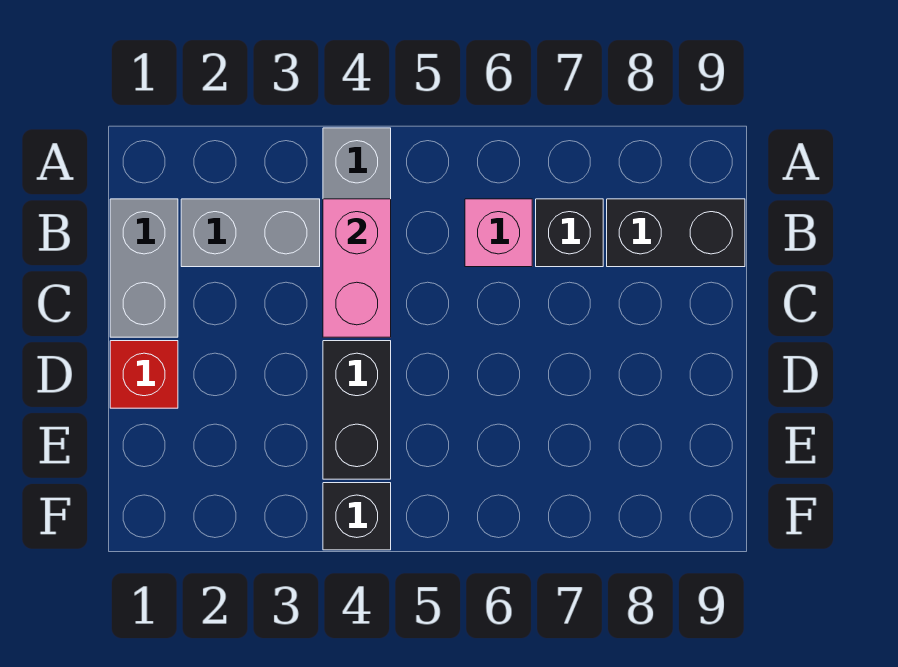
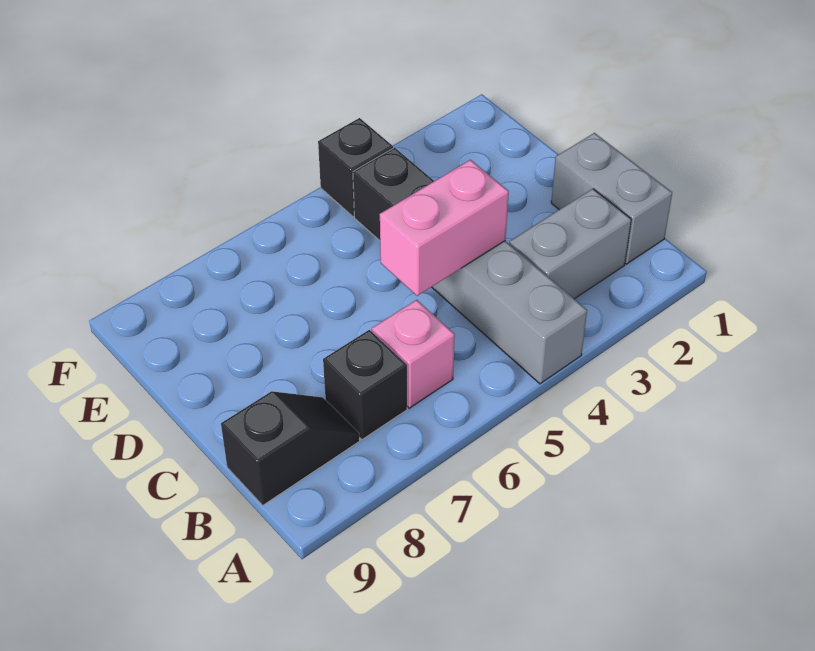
pink 1x2 brick [323,199,391,337] -> pink 1x2 brick turned to [380,160,509,296]
black 1x2 brick [607,199,745,267] -> black 1x2 slope [221,391,360,505]
red 1x1 brick [110,341,178,408] -> none

